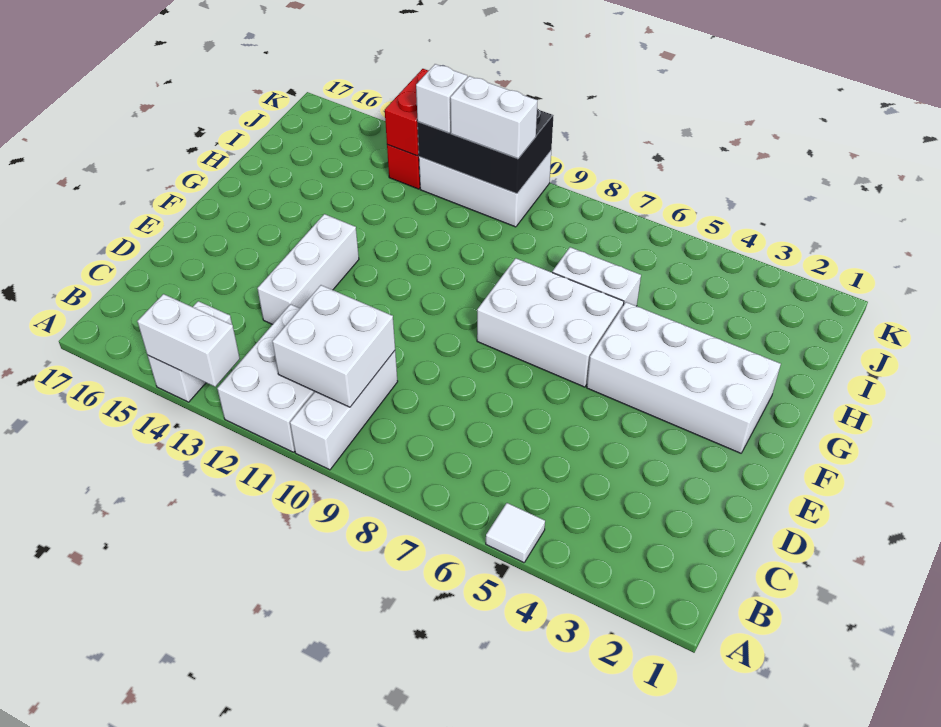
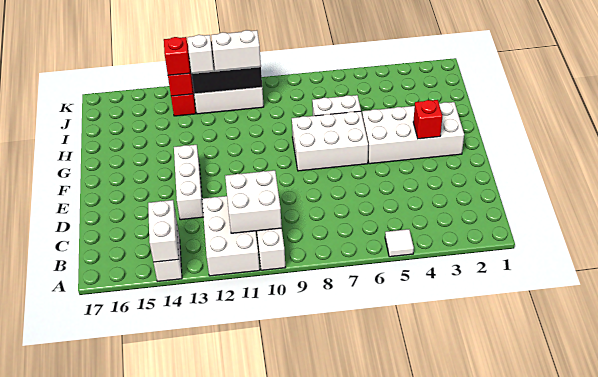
white 1x2 brick [137,294,240,386] -> white 1x2 brick turned to [148,200,179,262]
none -> red 1x1 brick [413,100,442,139]
none -> red 1x1 brick [164,37,190,75]

